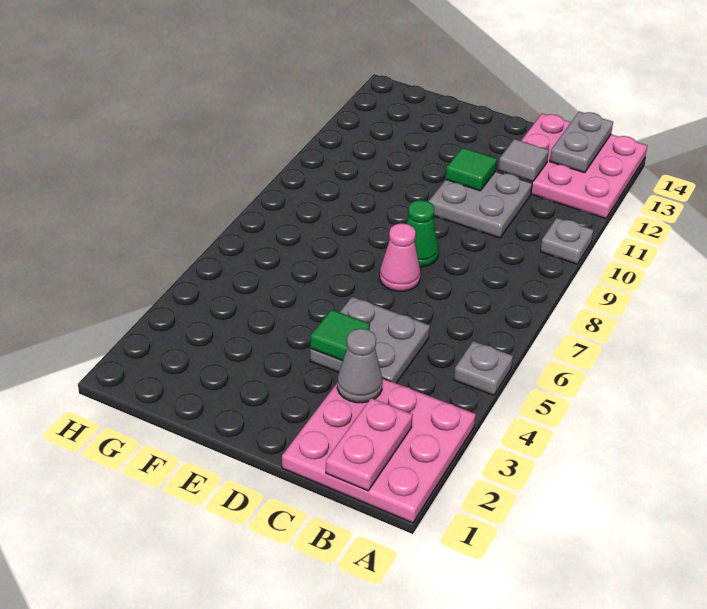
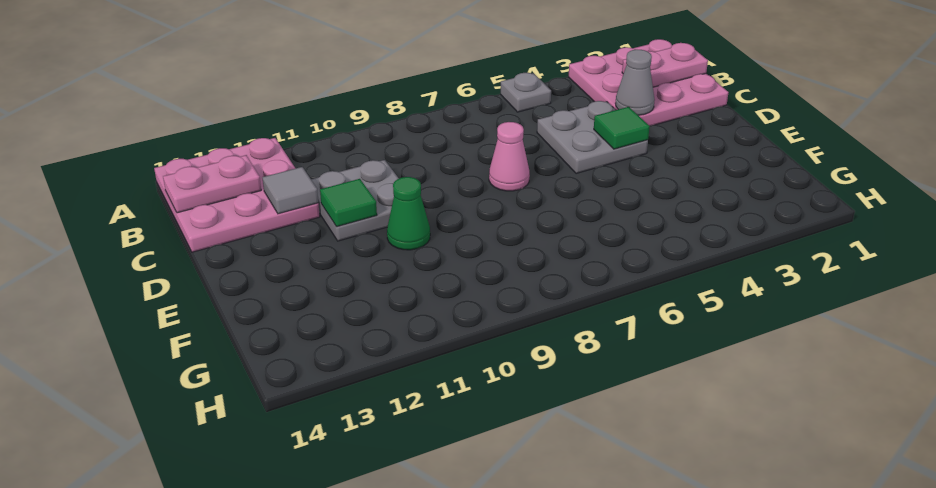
grey 1x1 plate [540,218,593,264] -> none
grey 1x2 plate [550,112,613,173] -> pink 1x2 plate [163,155,261,213]
green 1x1 cone [406,200,438,267] -> green 1x1 cone moved to [387,177,430,250]

